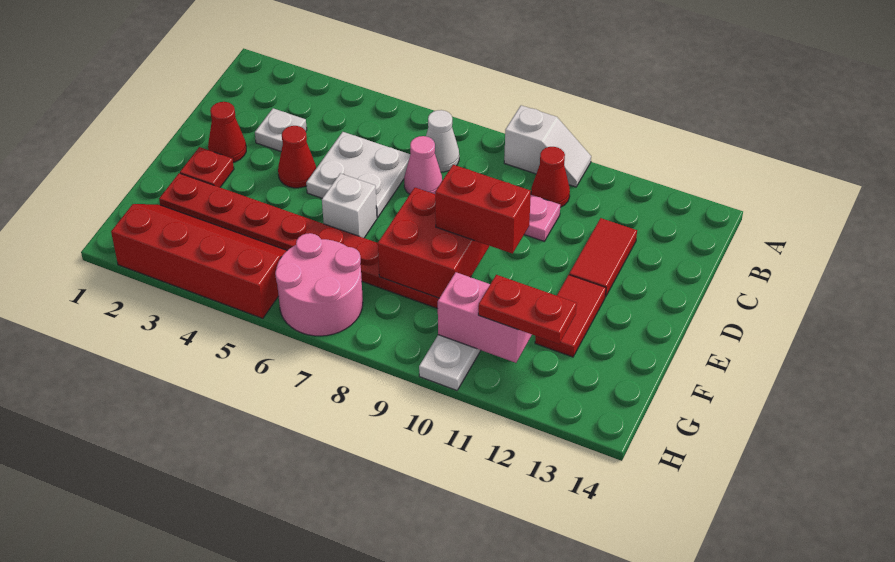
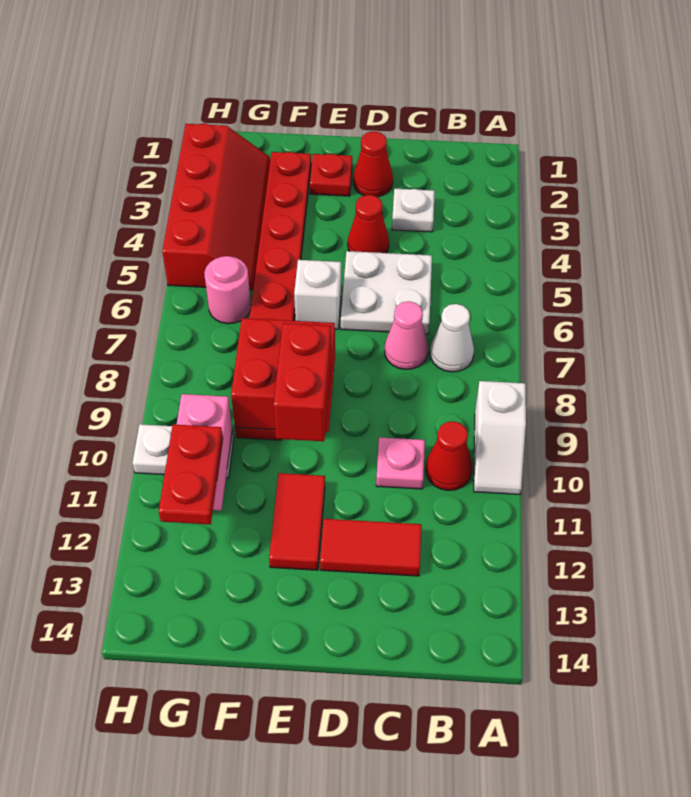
red 1x2 tile [535,275,606,357] -> red 1x2 tile turned to [269,473,325,570]
pink 2x2 round brick [275,233,363,336] -> pink 1x1 round brick [205,256,251,324]

